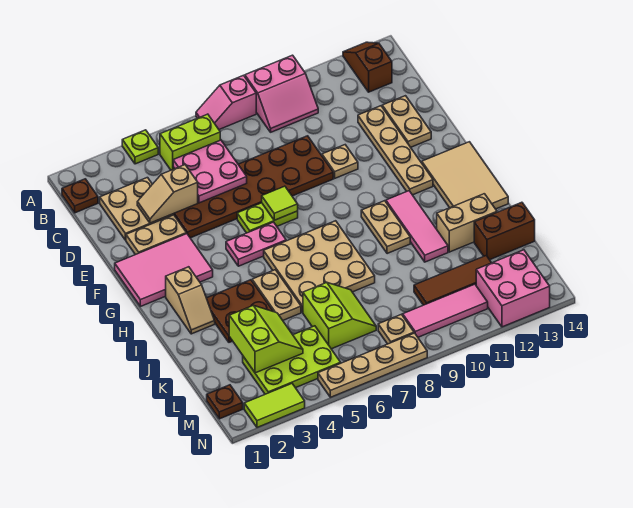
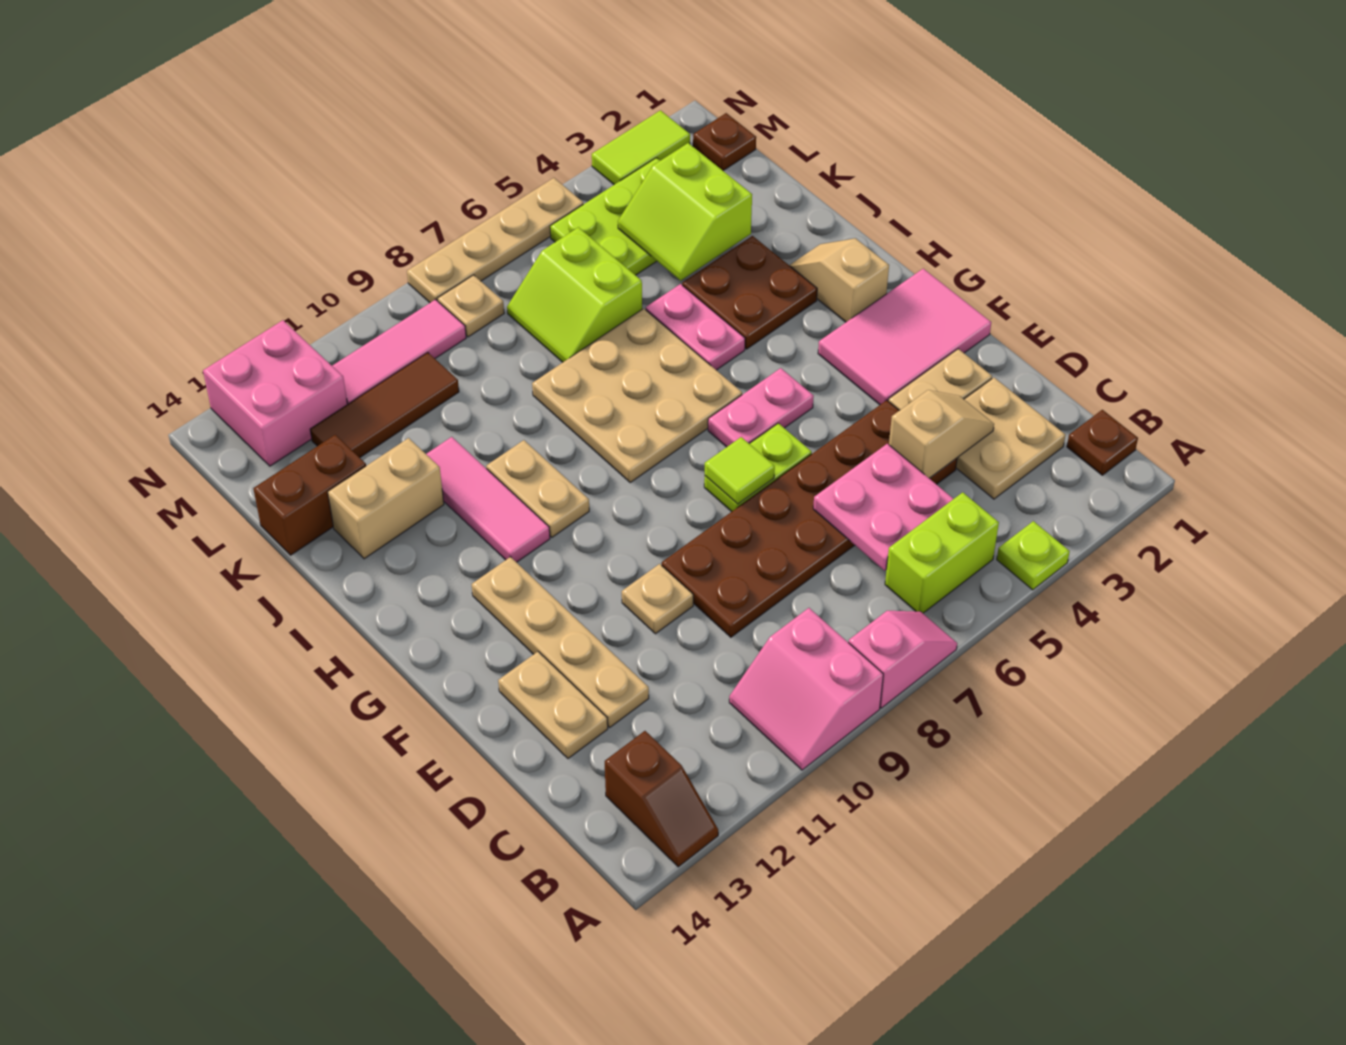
pink 2x2 slope [245,55,318,132] -> pink 2x2 slope turned to [729,608,883,770]
tan 2x3 tile [422,142,508,209] -> none
tan 1x2 plate [252,270,301,320] -> pink 1x2 plate [646,284,745,370]

